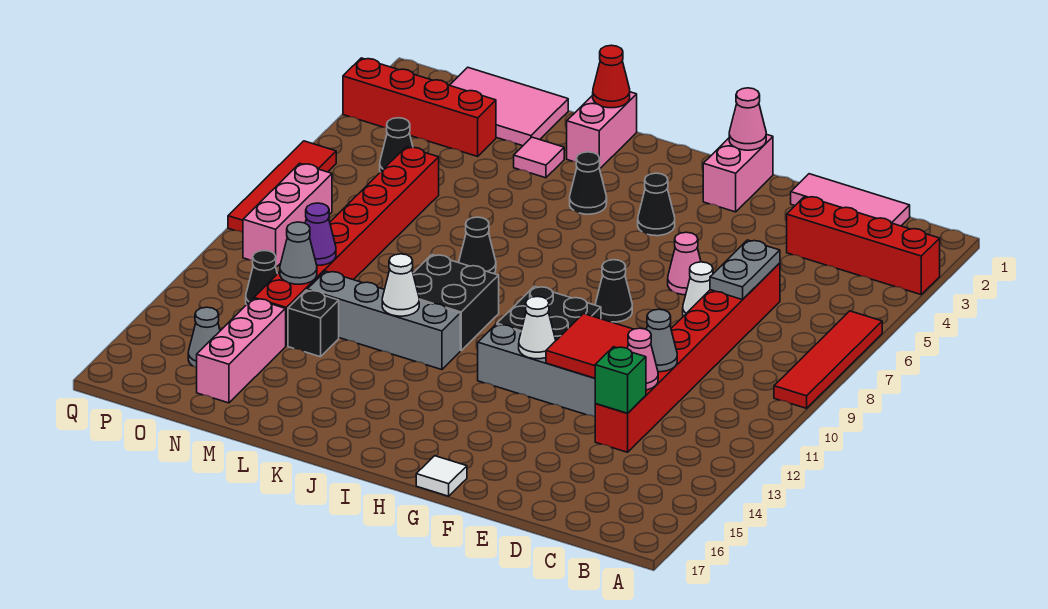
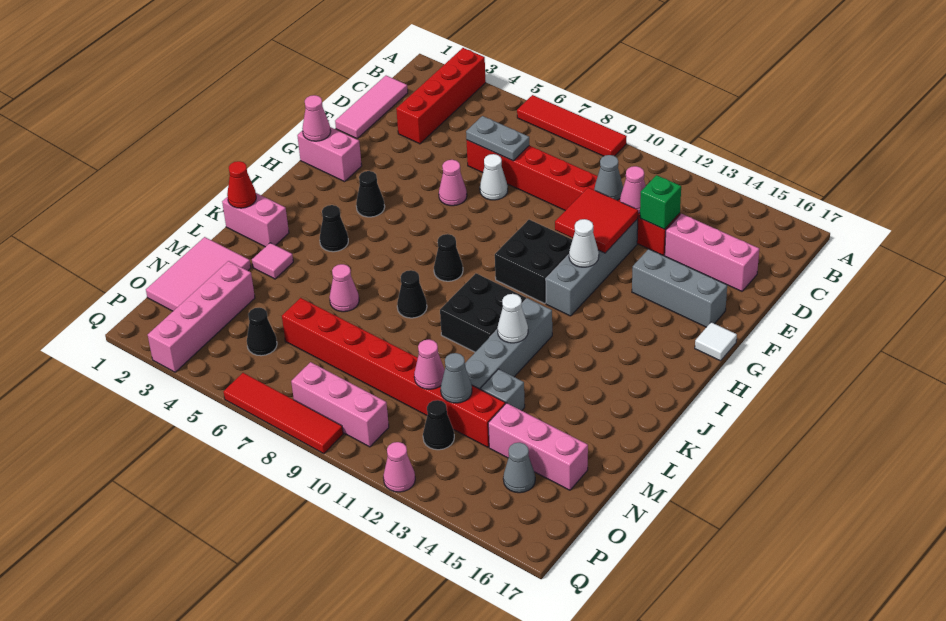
none -> pink 1x3 brick [665,214,759,291]
none -> grey 1x3 brick [632,249,727,327]
black 1x1 cone [595,260,632,322] -> black 1x1 cone moved to [434,234,463,281]
none -> pink 1x1 cone [329,264,359,312]
black 1x1 brick [288,290,339,357] -> grey 1x1 brick [481,369,525,411]
red 1x4 brick [343,58,496,156] -> pink 1x4 brick [148,261,255,372]
purple 1x1 cone [305,203,336,265] -> pink 1x1 cone [414,340,445,389]
none -> pink 1x1 cone [383,442,415,492]

